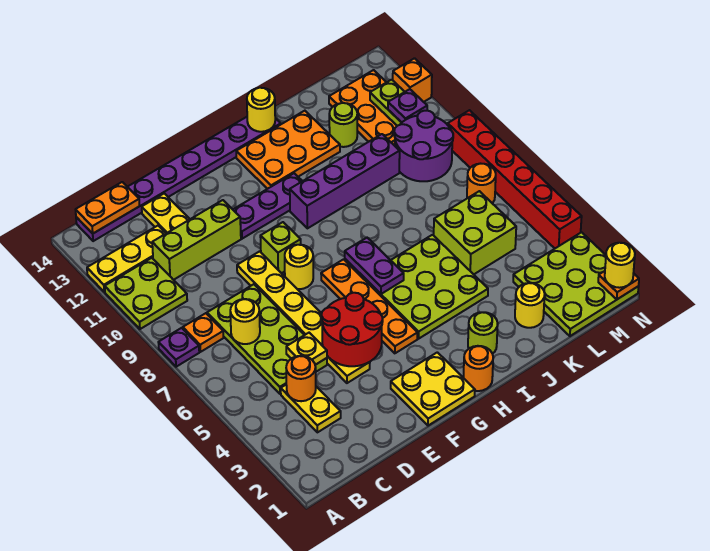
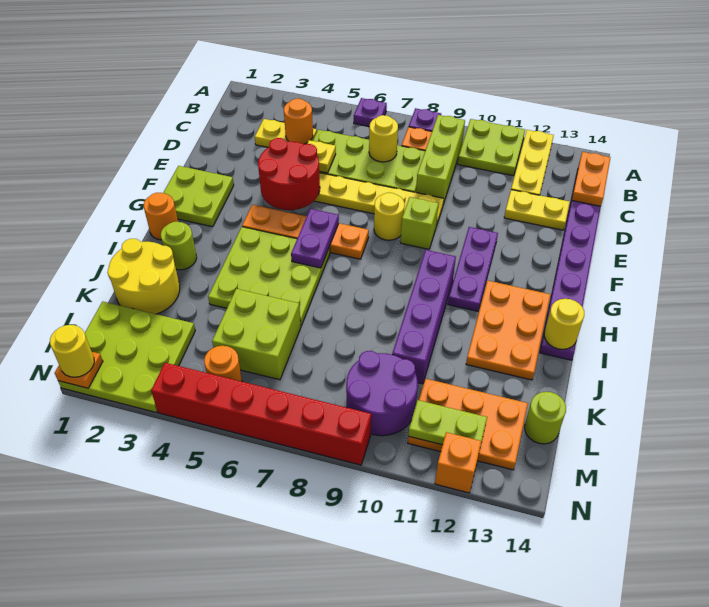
lime 1x3 brick [152,200,241,280] -> lime 1x3 brick moved to [416,115,465,204]
yellow 2x2 plate [391,352,475,426] -> lime 2x2 plate [163,166,234,227]
purple 1x2 plate [345,238,404,294] -> purple 1x2 plate turned to [291,209,339,268]
yellow 1x1 round brick [515,283,545,328] -> yellow 2x2 round brick [107,239,180,314]
lime 1x1 round brick [329,103,357,147] -> lime 1x1 round brick moved to [525,392,566,444]
orange 1x1 round brick [467,164,496,203] -> orange 1x1 round brick moved to [204,346,242,382]
purple 1x1 plate [388,89,427,123] -> purple 1x1 plate moved to [354,98,387,126]

